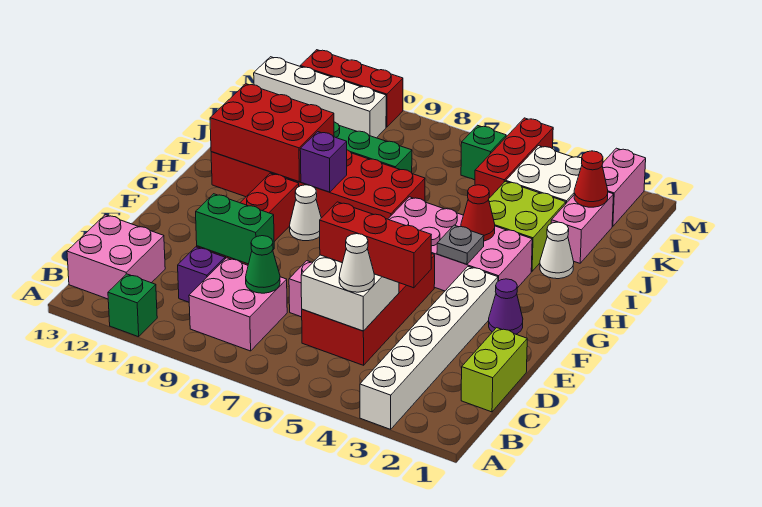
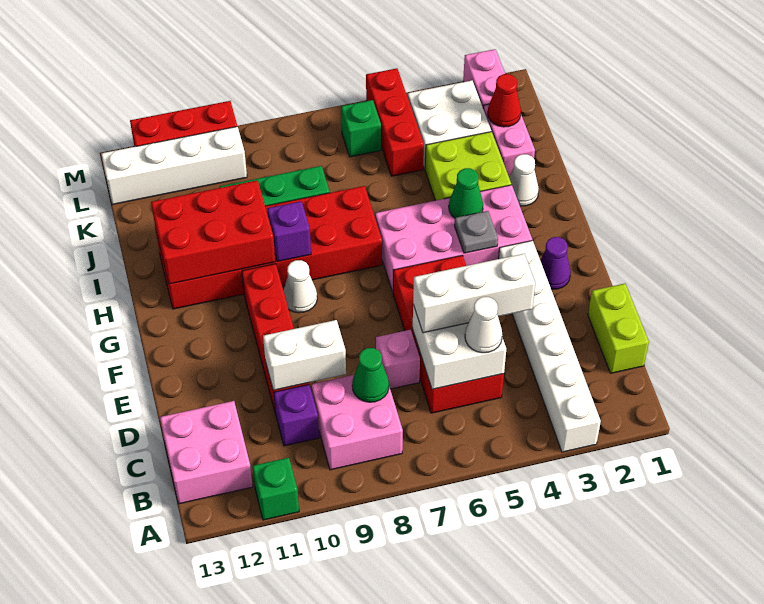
red 1x3 brick [320,202,431,288] -> white 1x3 brick [413,254,535,333]
green 1x2 brick [196,194,274,264] -> white 1x2 brick [263,320,346,390]
red 1x1 cone [461,185,495,241] -> green 1x1 cone [449,168,483,218]

